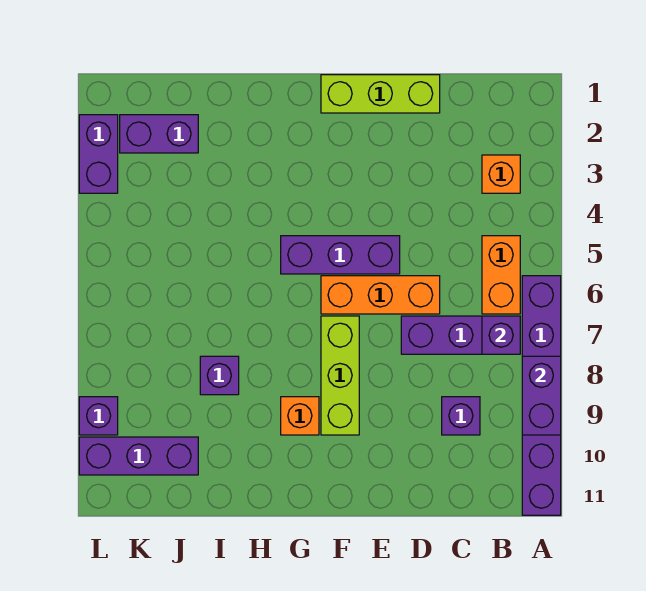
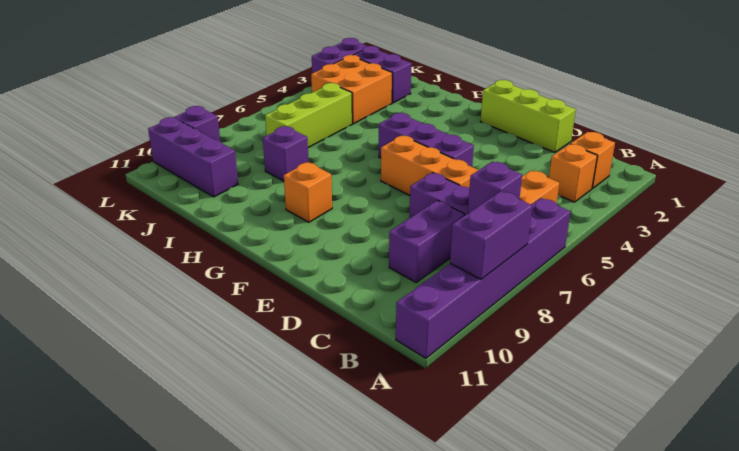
none -> orange 1x1 brick [571,132,615,188]
purple 1x1 brick [442,397,480,435] -> purple 1x2 brick [389,200,465,282]
lime 1x3 brick [321,316,359,435] -> lime 1x3 brick moved to [265,83,352,147]
none -> orange 2x2 brick [311,55,392,124]

